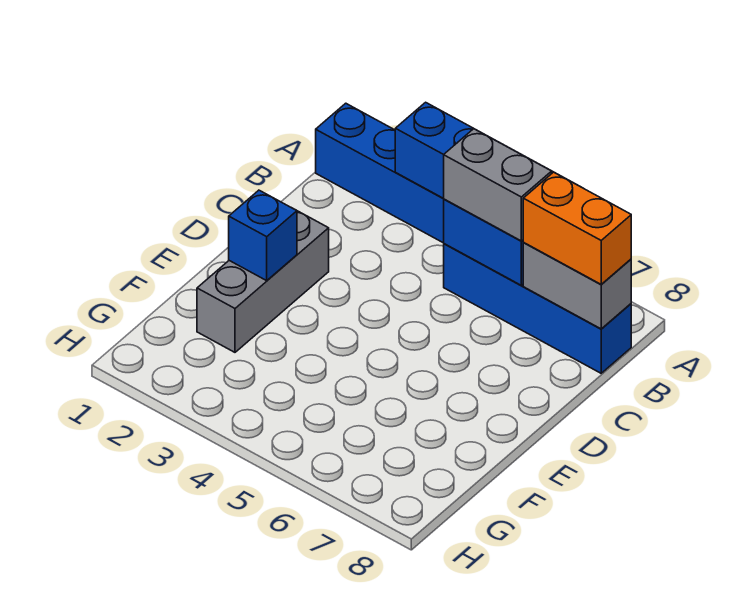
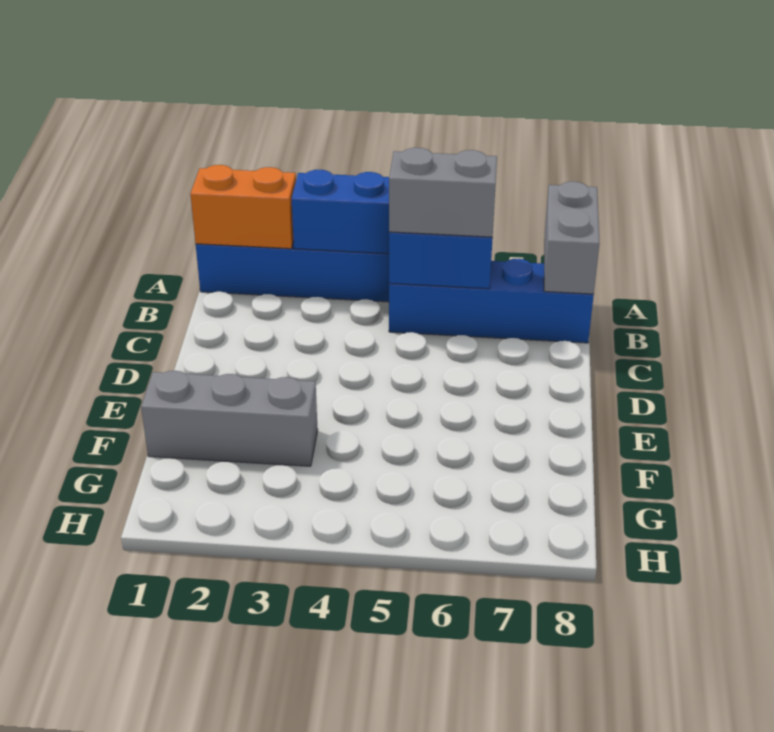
grey 1x2 brick [523,243,631,329] -> grey 1x2 brick turned to [544,182,599,294]
orange 1x2 brick [523,172,631,284] -> orange 1x2 brick moved to [190,165,296,249]
grey 1x3 brick [197,211,329,352] -> grey 1x3 brick turned to [141,371,318,466]
blue 1x1 brick [229,190,297,281] -> none

